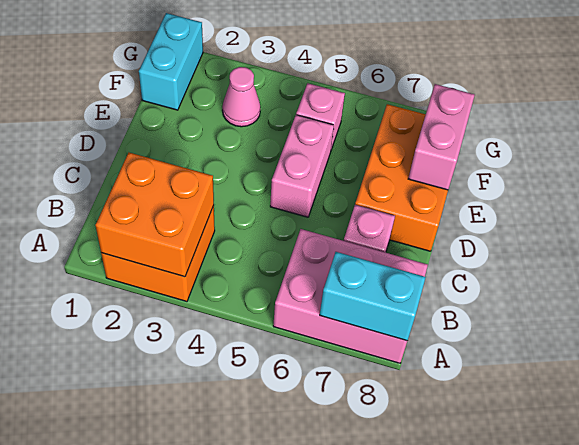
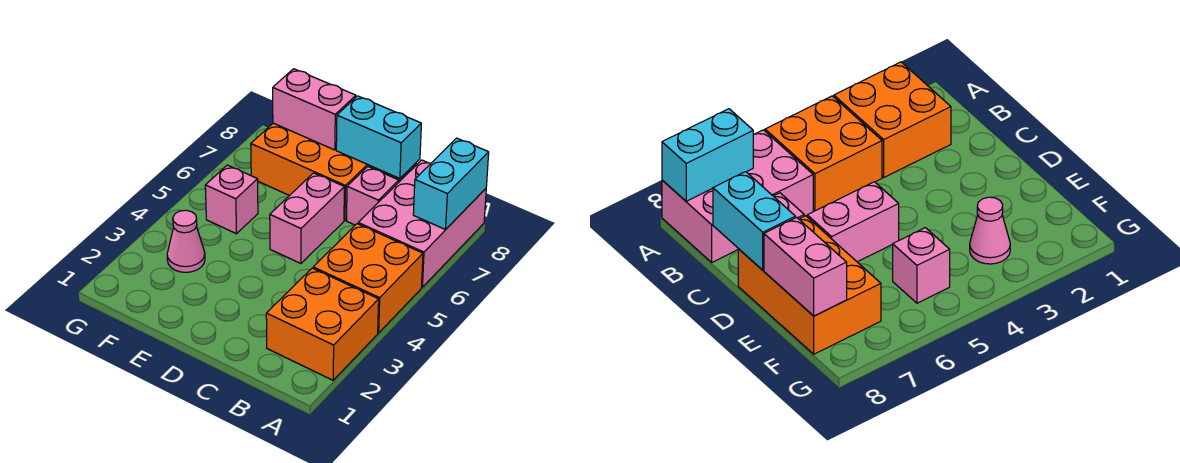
orange 2x2 brick [95,153,214,277] -> orange 2x2 brick moved to [313,224,423,333]
pink 1x2 brick [270,115,334,217] -> pink 1x2 brick turned to [270,173,344,264]
cyan 1x2 brick [139,13,203,110] -> cyan 1x2 brick moved to [336,96,421,179]

